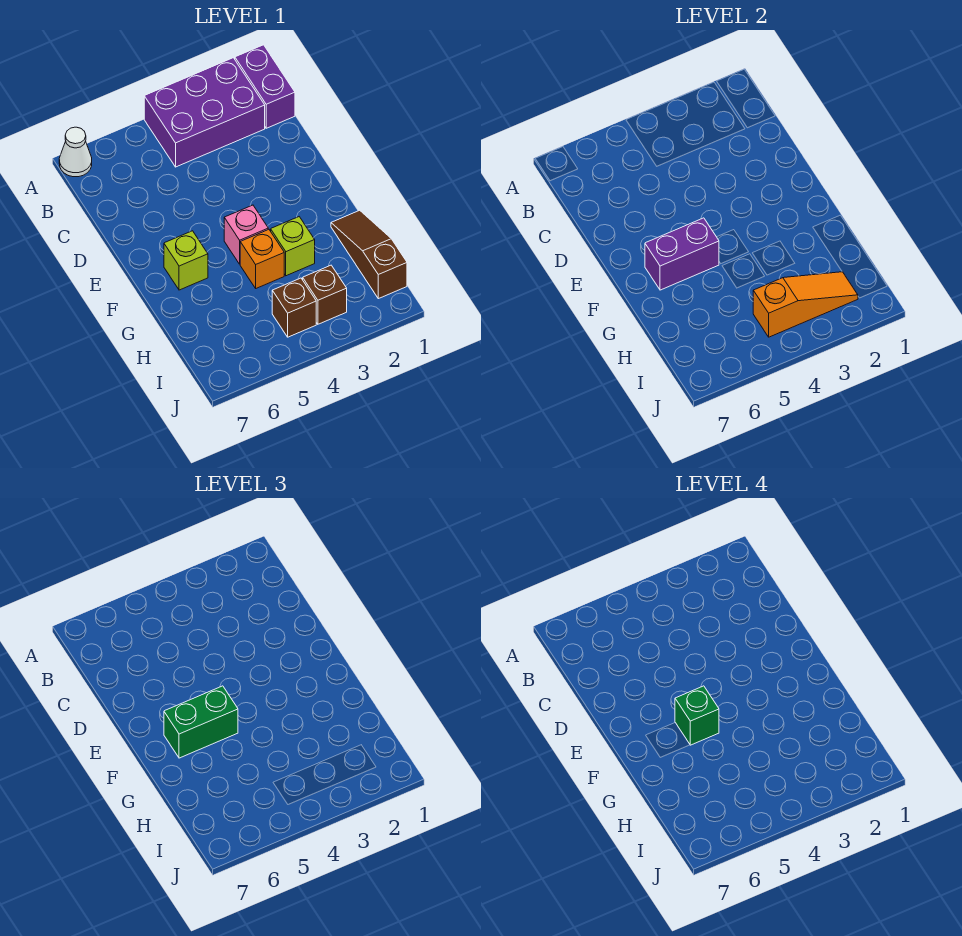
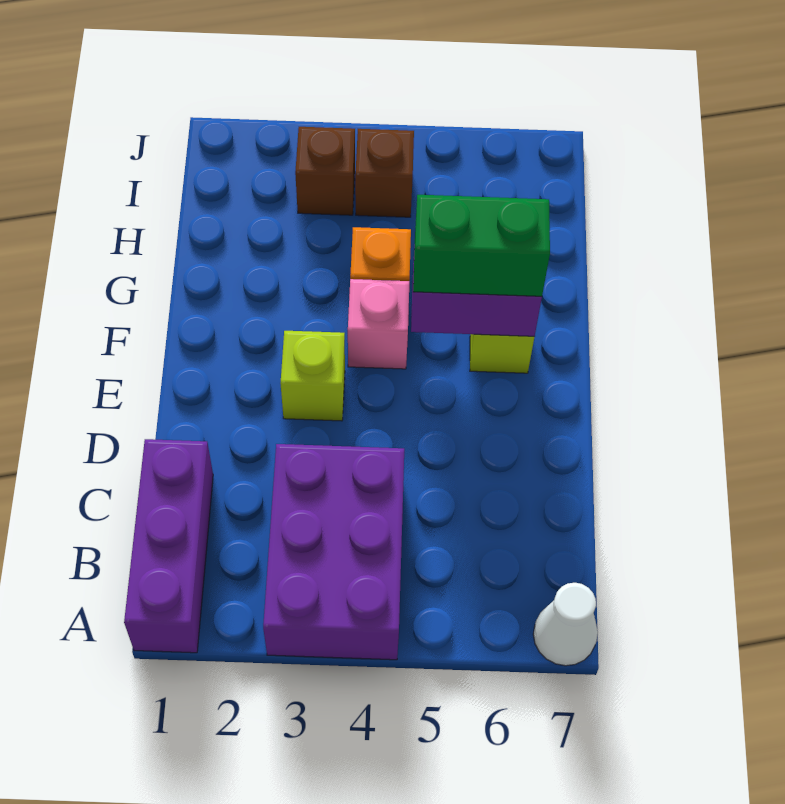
purple 1x2 brick [235,45,295,128] -> purple 1x3 brick [124,439,213,653]
purple 2x3 brick [144,58,265,167] -> purple 2x3 brick turned to [263,444,404,660]
green 1x1 brick [675,686,719,745] -> none
brown 1x3 slope [331,210,407,299] -> none
lime 1x1 brick [271,217,315,276] -> lime 1x1 brick moved to [280,331,345,421]
orange 1x3 slope [753,272,858,337] -> none

